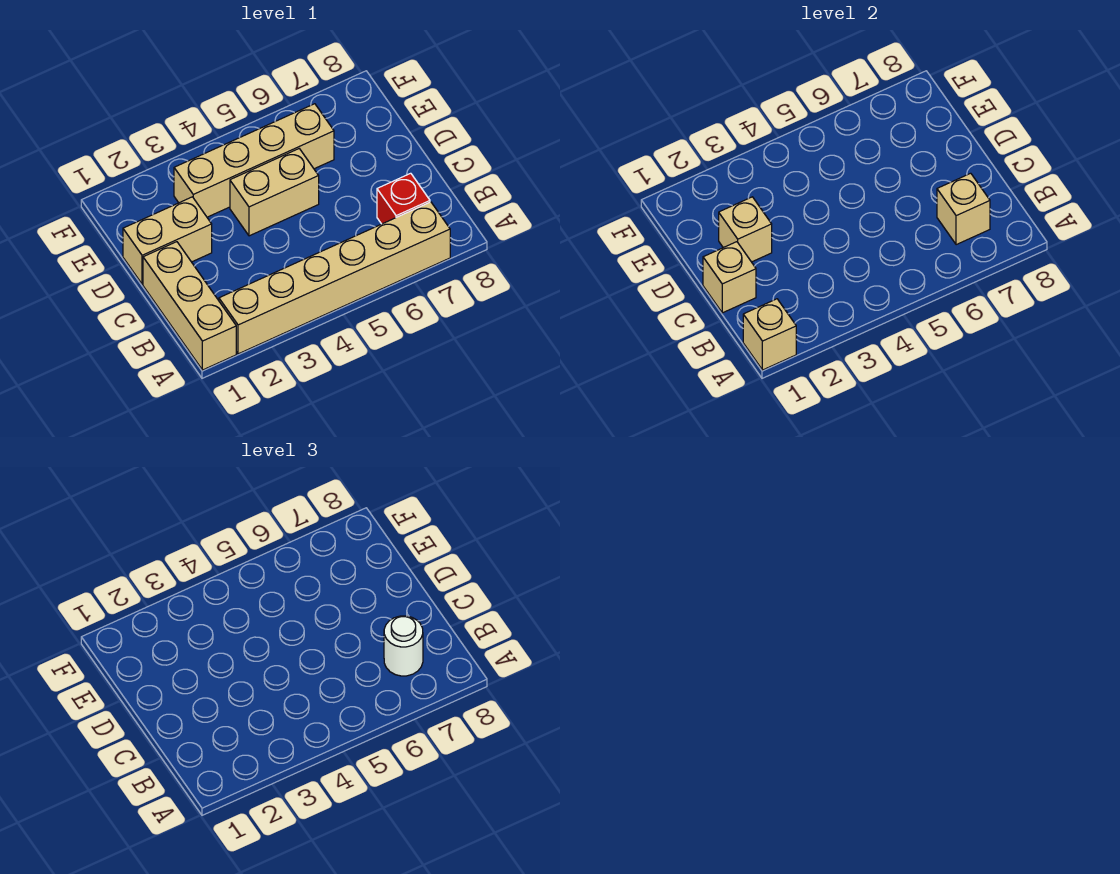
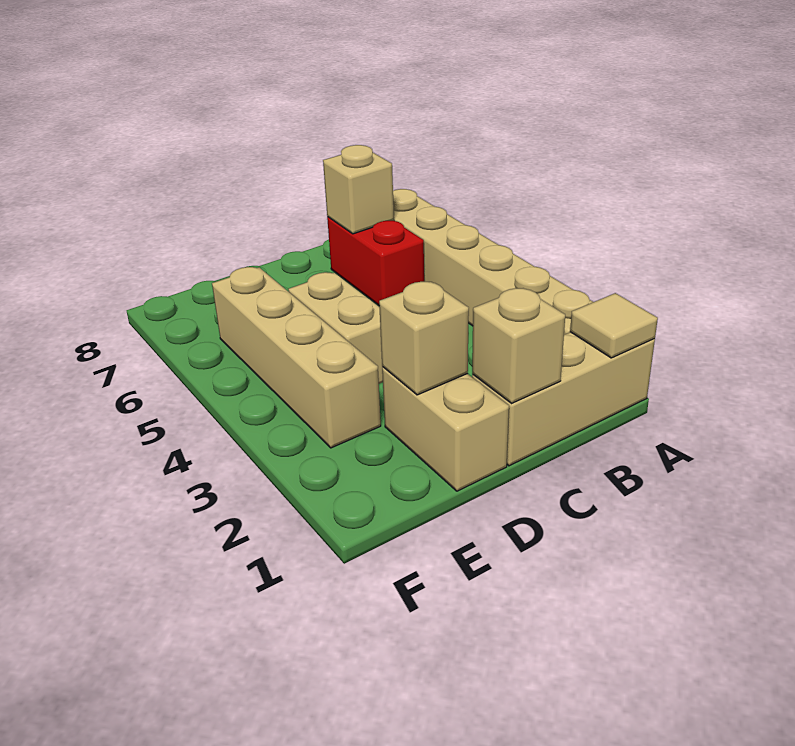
tan 1x1 brick [743,299,796,370] -> tan 1x1 tile [570,293,658,358]
red 1x1 brick [377,173,430,224] -> red 1x2 brick [327,217,424,305]
white 1x1 round brick [384,616,423,676] -> none

